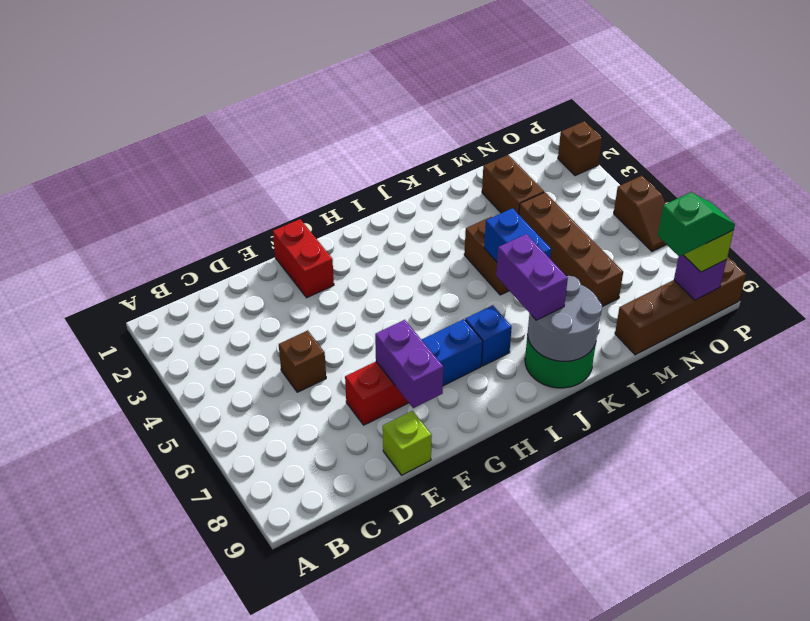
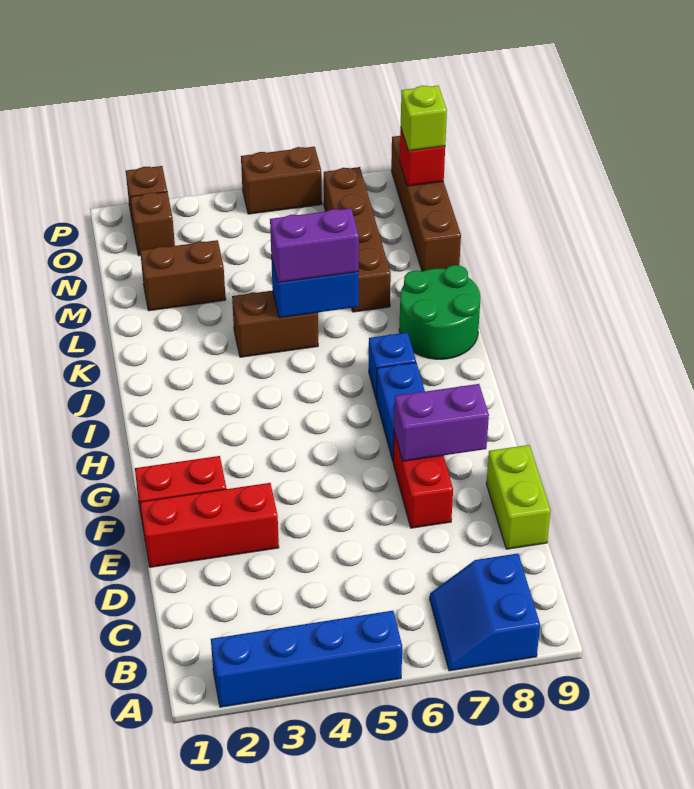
none -> blue 1x4 brick [211,611,402,707]
none -> blue 2x2 slope [430,554,540,671]
brown 1x1 brick [279,330,326,392] -> brown 1x1 brick moved to [130,192,175,256]
none -> red 1x3 brick [140,483,279,567]
lime 1x1 brick [383,411,432,475] -> lime 1x2 brick [486,445,551,549]
purple 1x2 brick [496,234,568,320] -> purple 1x2 brick moved to [270,208,359,282]
grey 2x2 round brick [528,276,602,361] -> none
brown 1x4 brick [519,192,623,307] -> brown 1x4 brick turned to [324,167,391,312]
green 1x2 slope [658,192,735,256] -> none
purple 1x1 brick [674,255,727,300] -> red 1x1 brick [400,129,445,186]
brown 1x2 slope [614,176,667,251] -> brown 1x2 brick [241,147,322,214]

